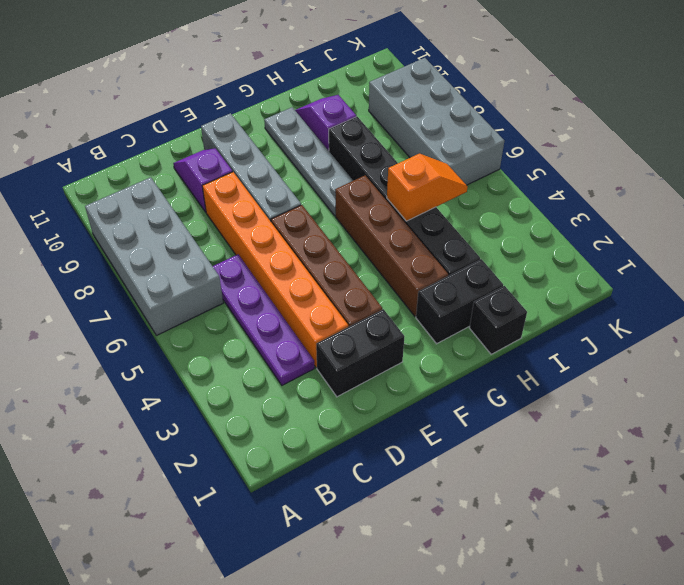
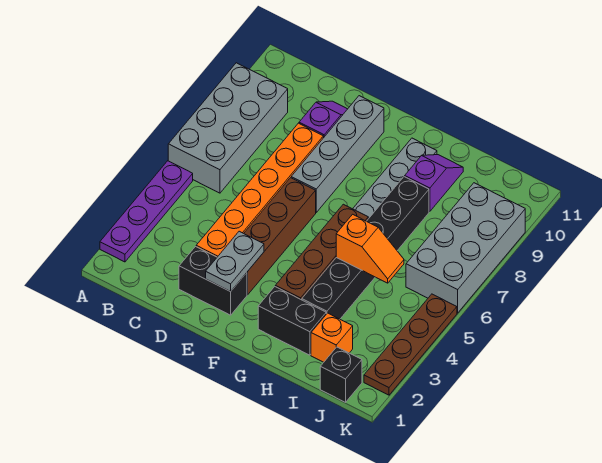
purple 1x4 plate [213,254,315,385] -> purple 1x4 plate moved to [100,161,193,262]
none -> grey 1x2 plate [206,231,264,292]
black 1x1 brick [470,286,527,354] -> black 1x1 brick moved to [320,347,362,402]
none -> orange 1x1 brick [311,313,353,362]
none -> brown 1x4 plate [364,294,457,395]

